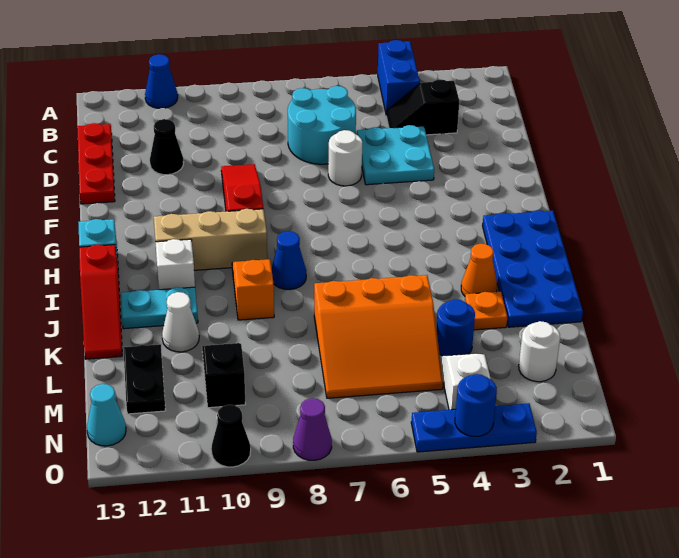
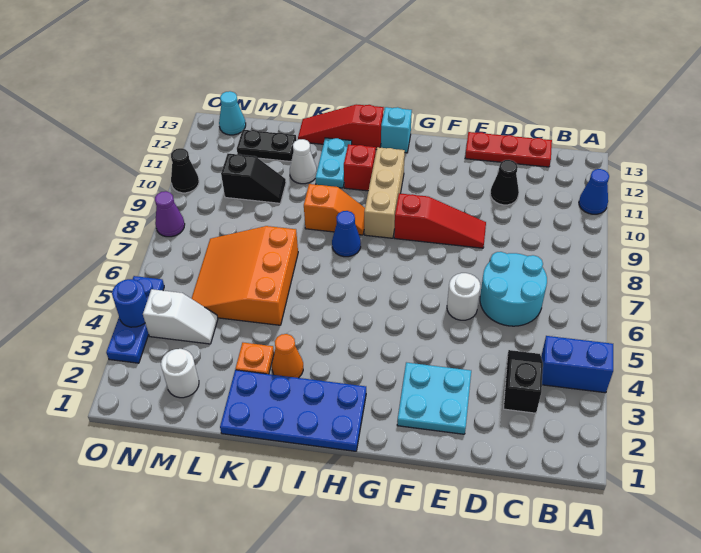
cyan 2x2 plate [357,125,434,185] -> cyan 2x2 plate moved to [397,362,471,434]
white 1x1 brick [155,239,195,290] -> red 1x1 brick [344,144,376,191]
blue 1x1 round brick [437,299,475,356] -> none

